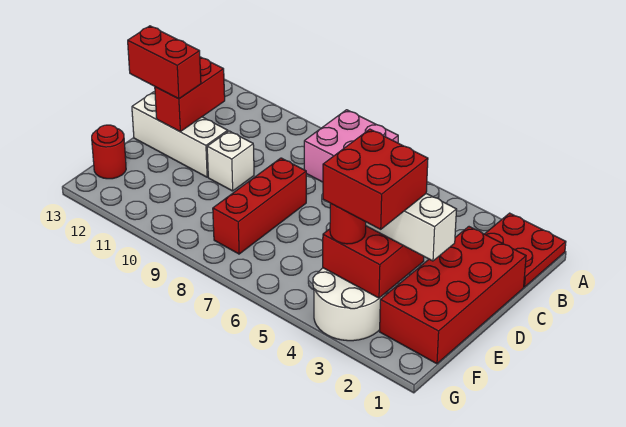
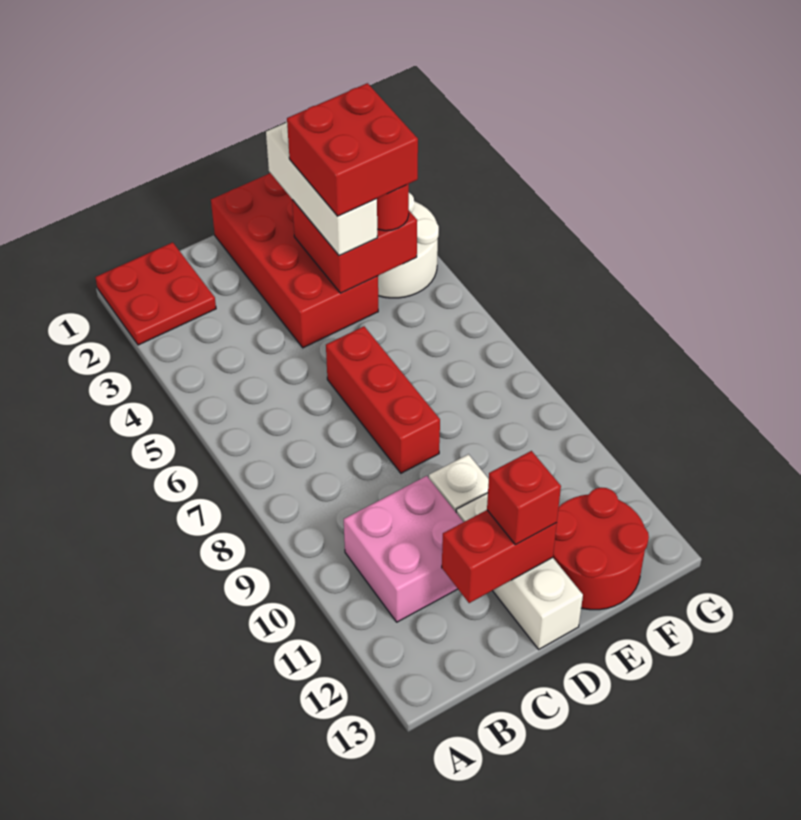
pink 2x2 brick [304,110,398,182] -> pink 2x2 brick moved to [344,476,463,622]
red 2x4 brick [380,227,526,364] -> red 2x4 brick turned to [211,173,378,348]
red 1x3 brick [213,158,306,254] -> red 1x3 brick turned to [326,326,440,473]
red 1x2 brick [128,26,201,99] -> red 1x1 brick [487,451,561,545]
red 1x1 round brick [92,125,126,179] -> red 2x2 round brick [553,487,649,610]

